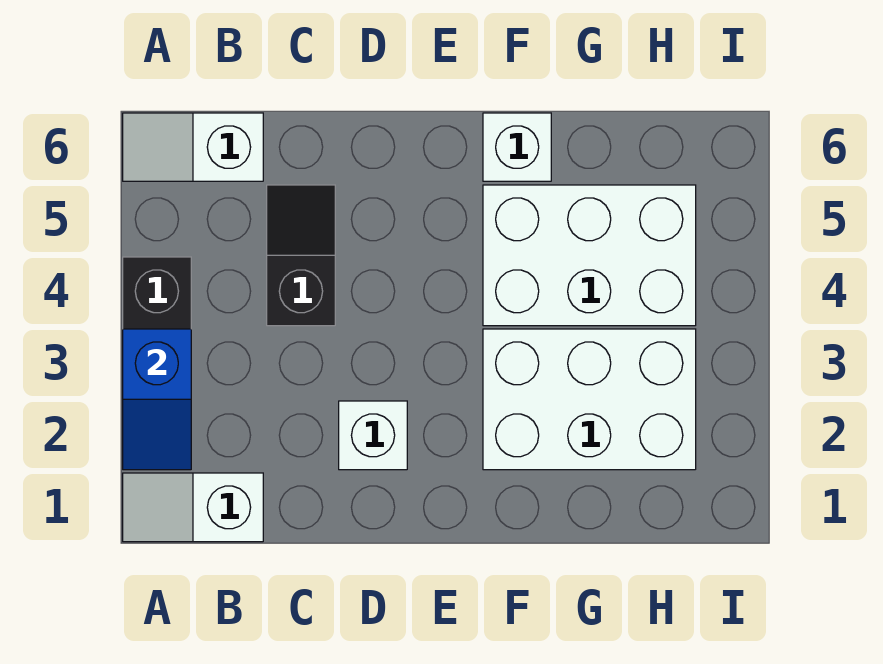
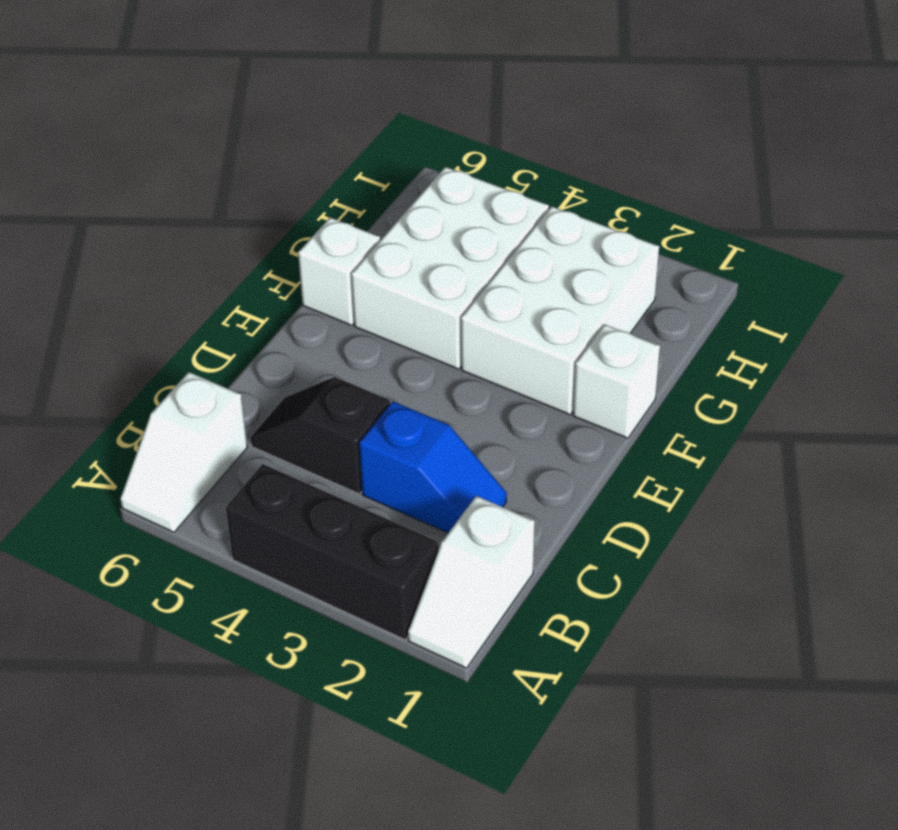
blue 1x2 slope [123,329,191,470] -> blue 1x2 slope moved to [359,401,507,533]
white 1x1 brick [339,401,407,470] -> white 1x1 brick moved to [573,324,660,438]

